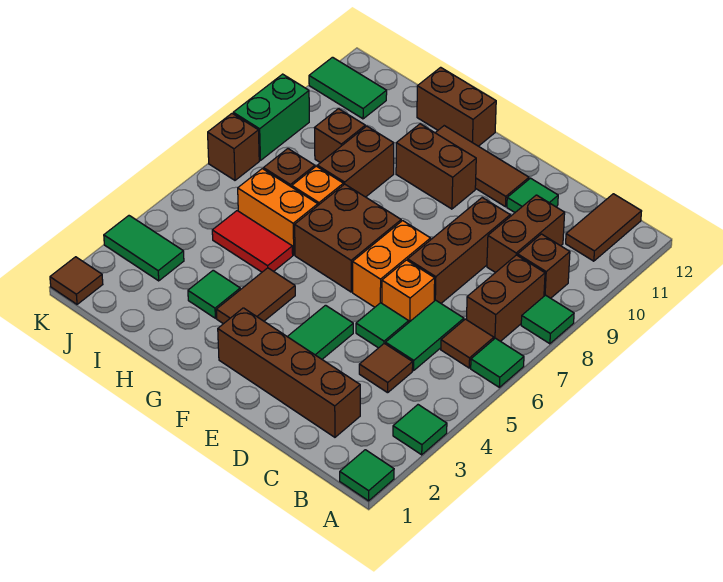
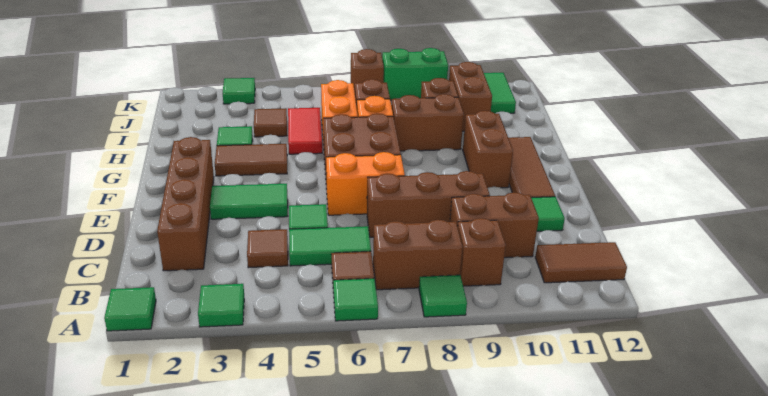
orange 1x1 brick [382,260,435,322] -> none
brown 1x2 brick [417,67,496,146] -> brown 1x2 brick moved to [449,62,492,131]
green 1x2 tile [104,216,184,281] -> green 1x1 tile [223,78,255,104]
brown 1x1 tile [50,257,103,304] -> brown 1x1 tile moved to [254,108,287,137]

